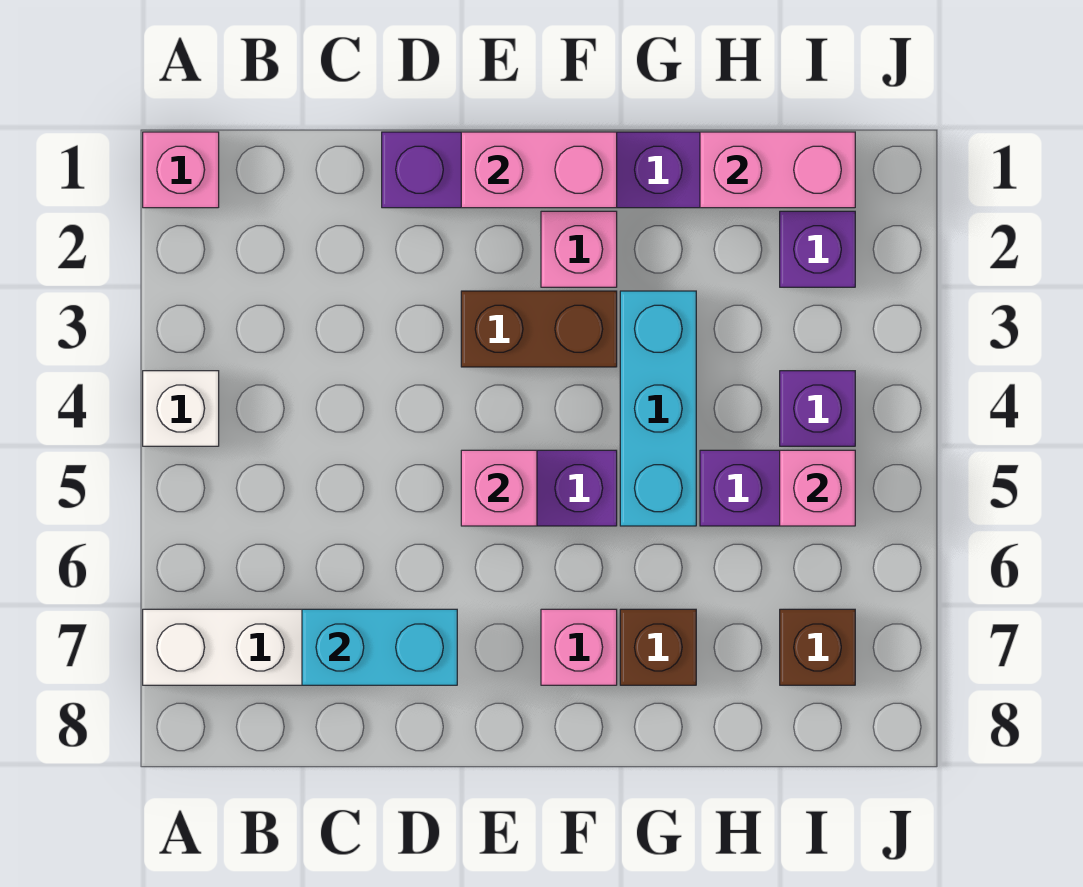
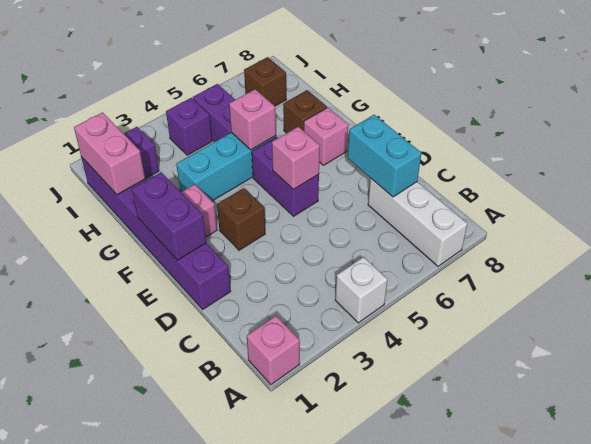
pink 1x2 brick [461,132,617,208] -> purple 1x2 brick [132,172,206,260]
brown 1x2 brick [461,291,617,367] -> brown 1x1 brick [217,188,265,250]
pink 1x1 brick [780,450,855,526] -> pink 1x1 brick moved to [229,89,276,150]

